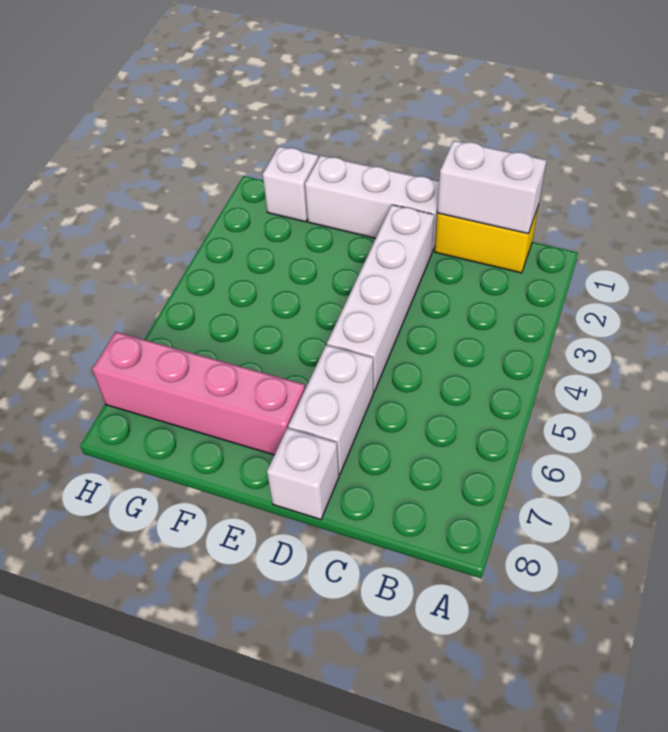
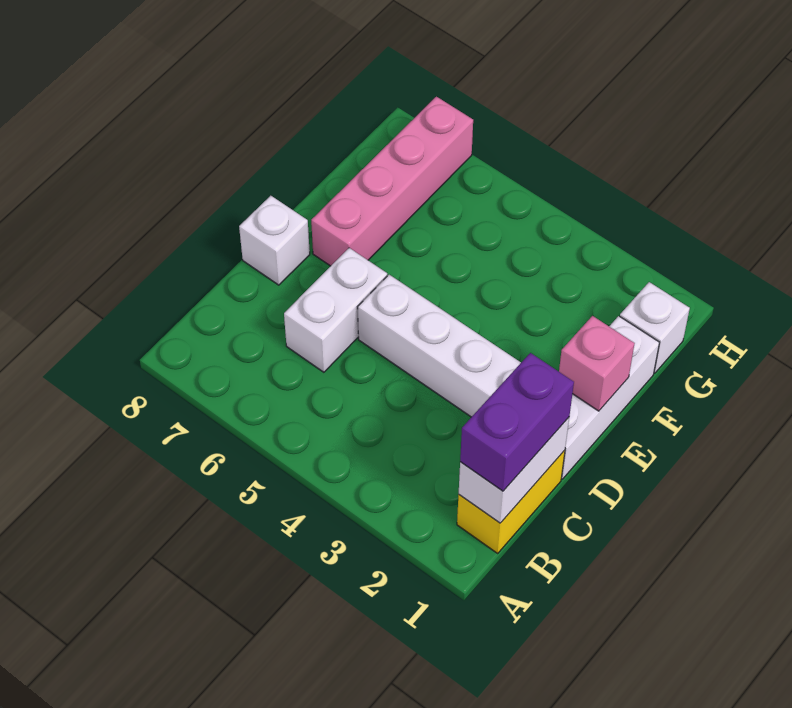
none -> purple 1x2 brick [460,353,574,491]
white 1x2 brick [288,345,374,474] -> white 1x2 brick turned to [284,248,387,372]
none -> pink 1x1 brick [559,316,635,411]

